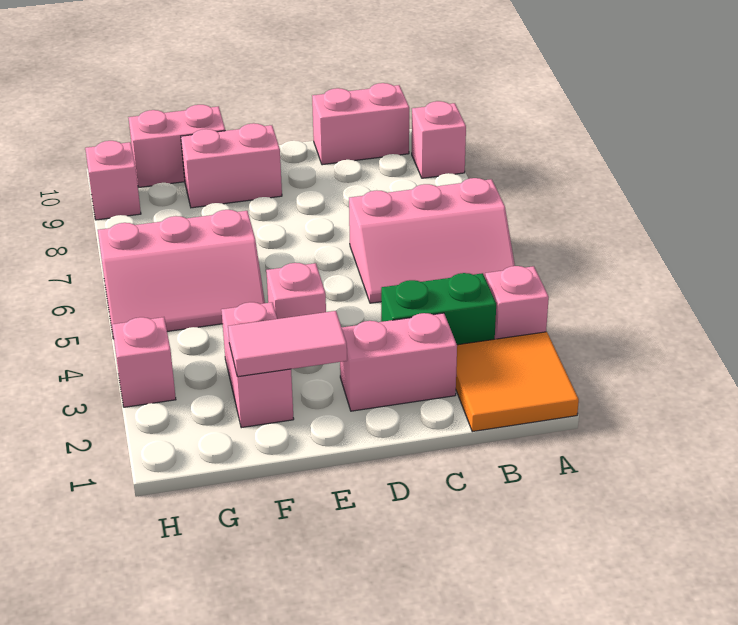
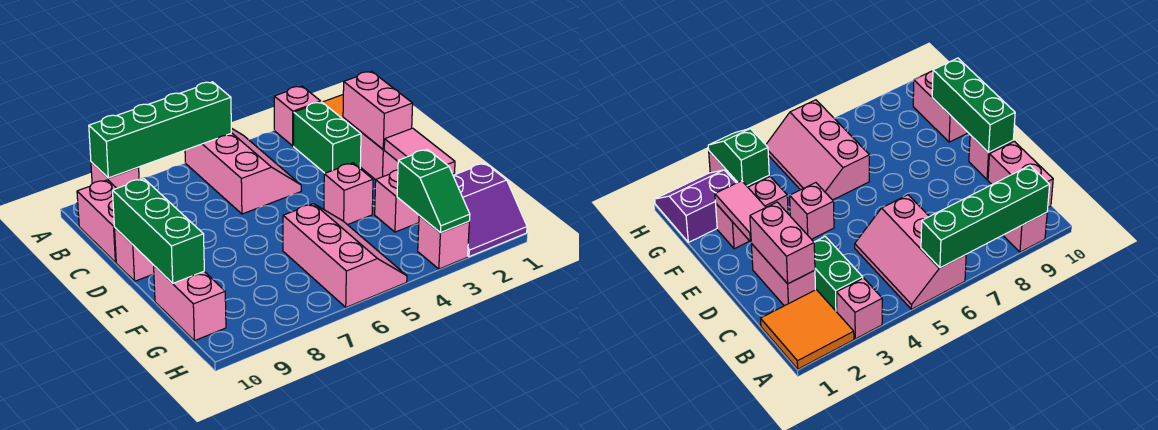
none -> green 1x4 brick [89,82,231,178]
none -> green 1x3 brick [113,179,204,283]
pink 1x2 brick [181,123,282,208] -> pink 1x2 brick moved to [343,71,413,149]
none -> purple 2x2 slope [453,163,527,257]
none -> green 1x2 slope [397,149,470,233]
pink 1x1 brick [85,141,141,220] -> pink 1x1 brick moved to [115,228,154,281]

